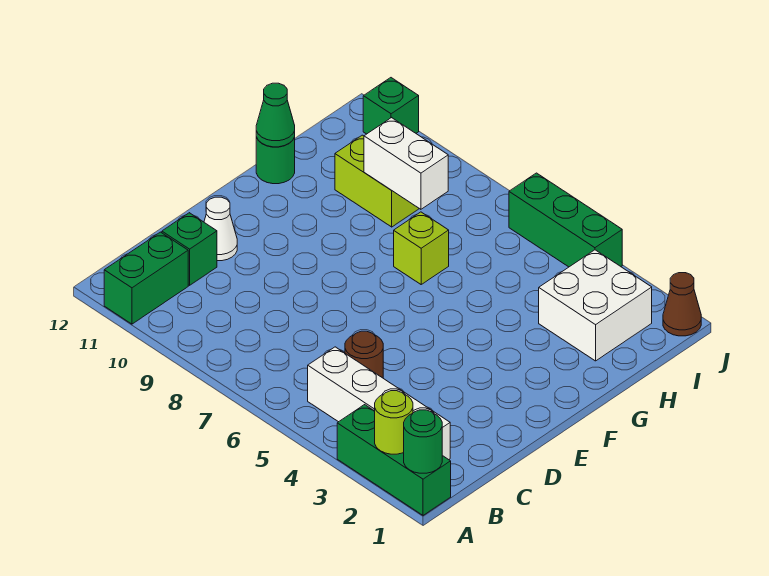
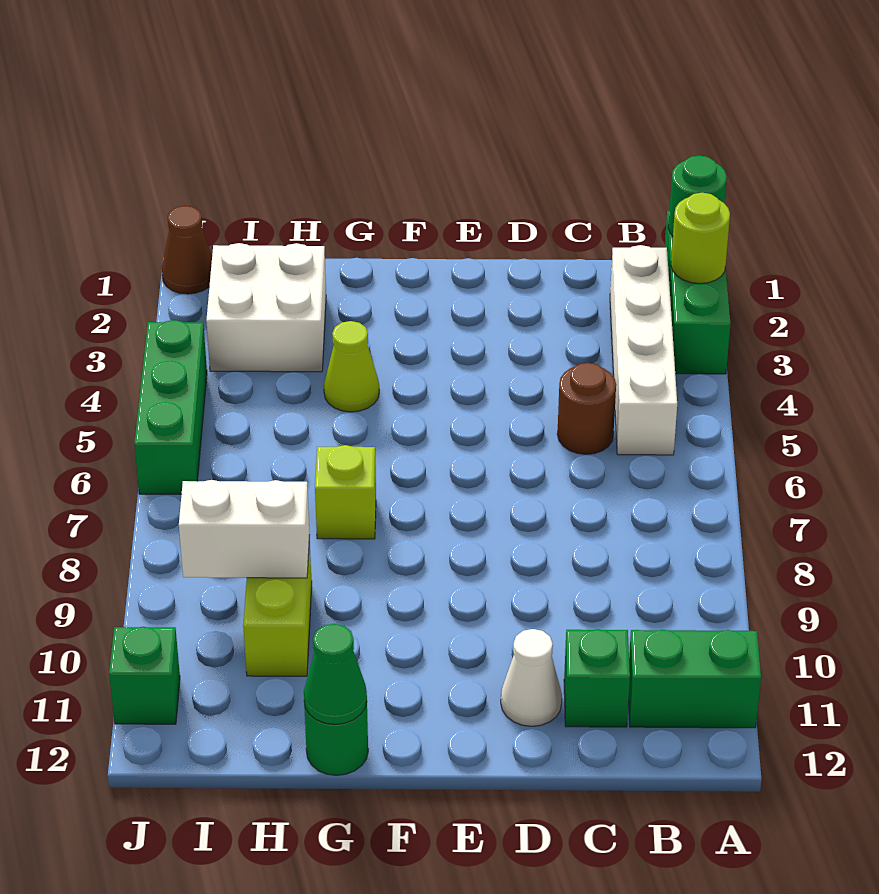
none -> lime 1x1 cone [324,321,379,412]
white 1x2 brick [364,118,448,209] -> white 1x2 brick turned to [179,480,310,578]

